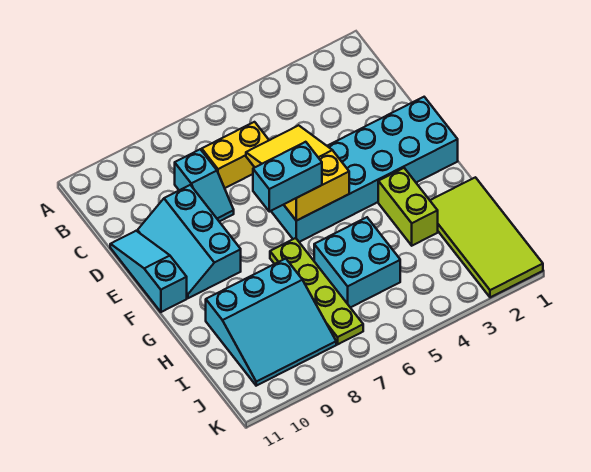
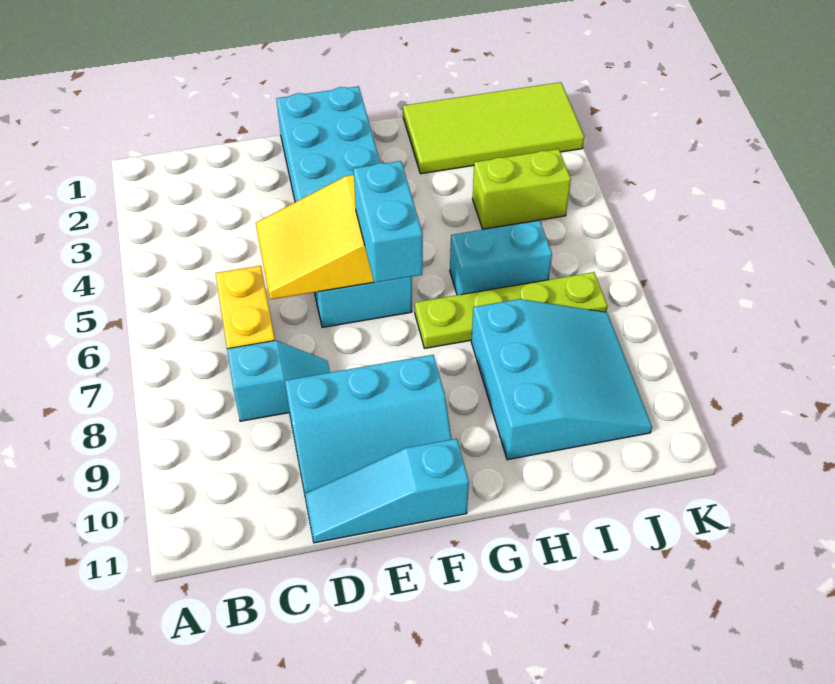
lime 1x2 brick [378,168,438,246] -> lime 1x2 brick moved to [473,149,571,229]
cyan 2x2 brick [314,217,400,308] -> cyan 1x2 brick [450,221,552,295]

